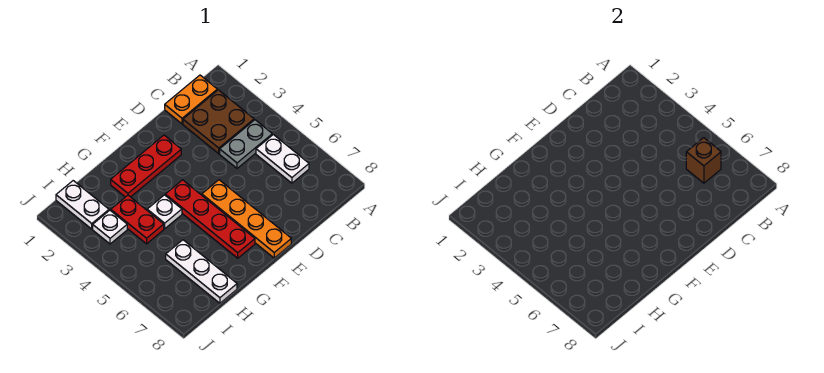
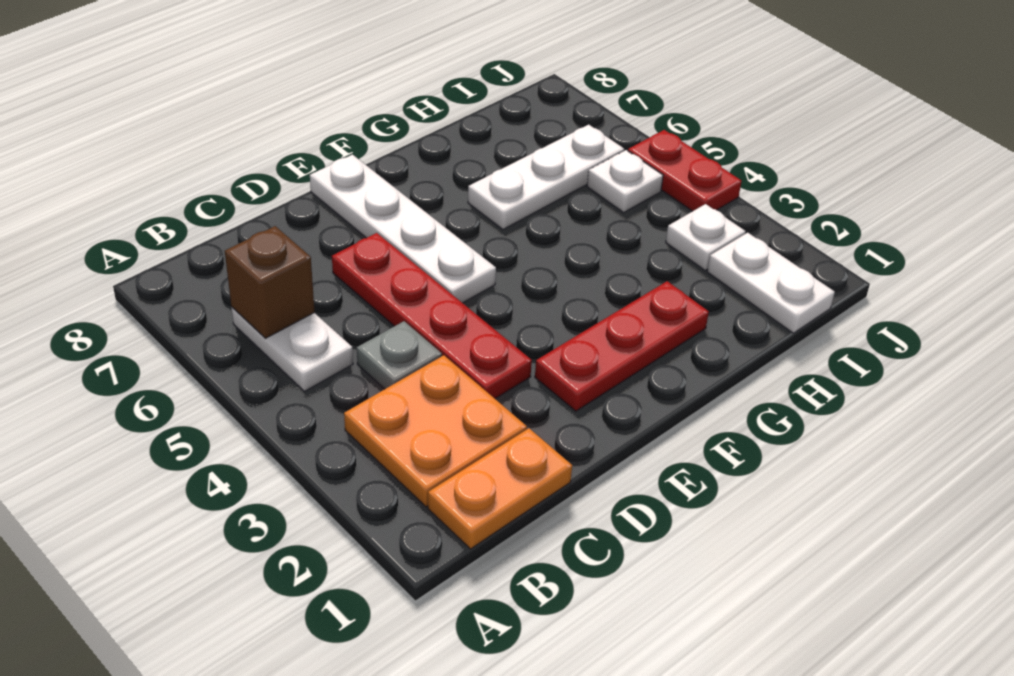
brown 2x2 plate [183,90,254,154] -> orange 2x2 plate [344,355,527,507]
grey 1x2 plate [220,120,272,168] -> grey 1x1 plate [357,321,442,389]
orange 1x4 plate [202,180,291,258] -> white 1x4 plate [310,155,496,303]
red 1x4 plate [165,180,255,258] -> red 1x4 plate moved to [332,233,532,399]
white 1x1 plate [147,195,182,229] -> white 1x1 plate moved to [587,150,663,212]
red 1x2 plate [111,195,164,244] -> red 1x2 plate moved to [628,130,742,211]
white 1x3 plate [166,240,237,303] -> white 1x3 plate turned to [468,125,624,229]

